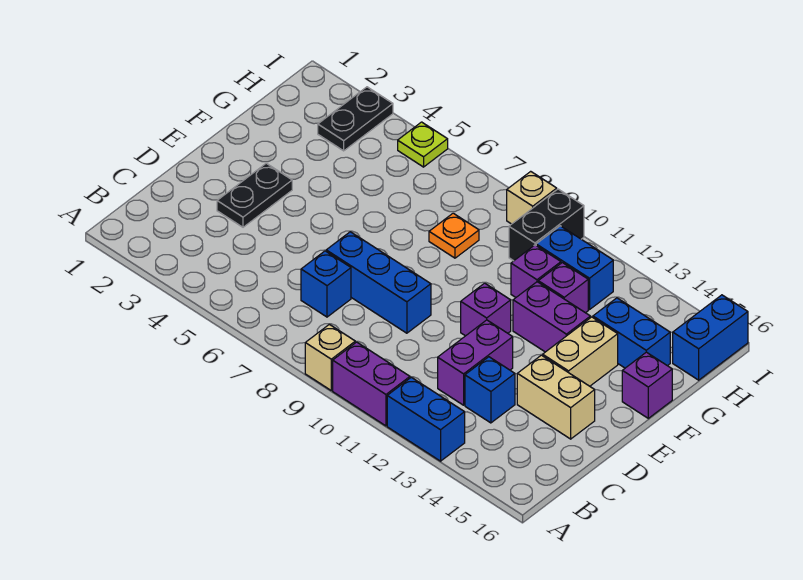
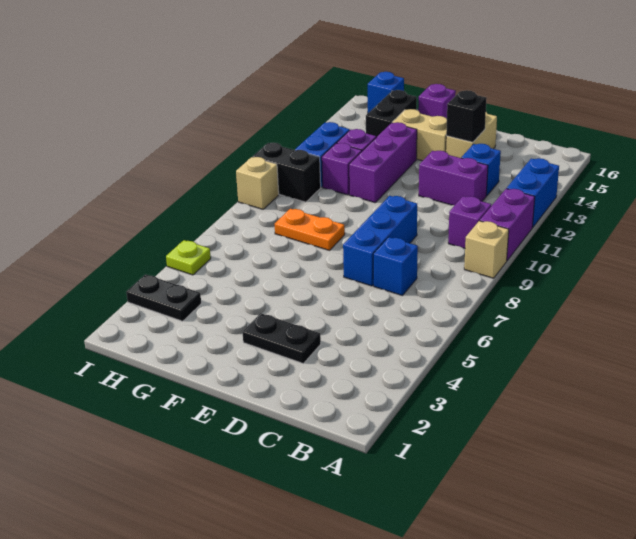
none -> black 1x1 brick [446,90,487,142]
purple 1x1 brick [461,283,511,336] -> purple 1x1 brick moved to [448,196,491,248]
purple 1x2 brick [513,282,590,352] -> purple 1x3 brick [349,122,417,203]
orange 1x1 plate [429,213,479,258] -> orange 1x2 plate [275,209,345,250]
blue 1x2 brick [593,298,670,368] -> black 1x2 brick [366,90,417,137]
blue 1x2 brick [673,295,748,380] -> blue 1x1 brick [368,72,404,113]

